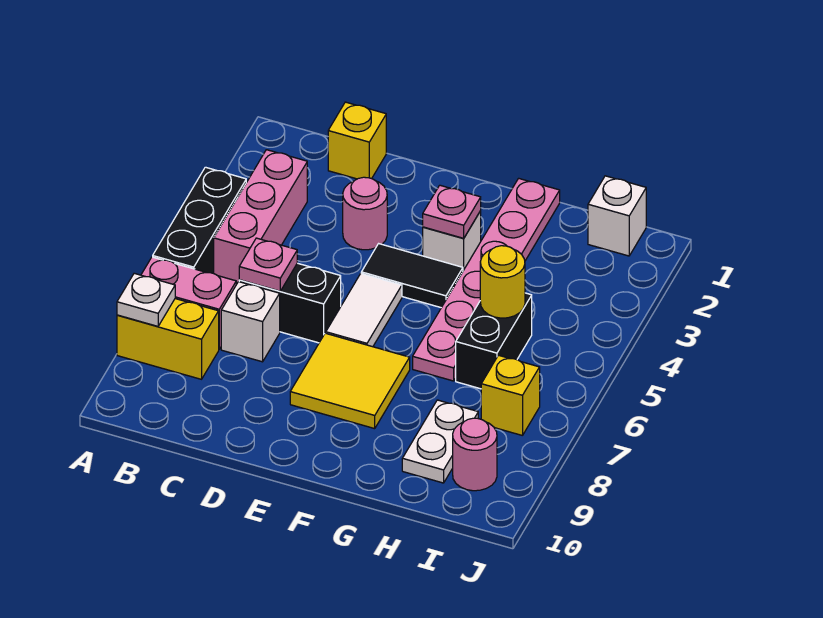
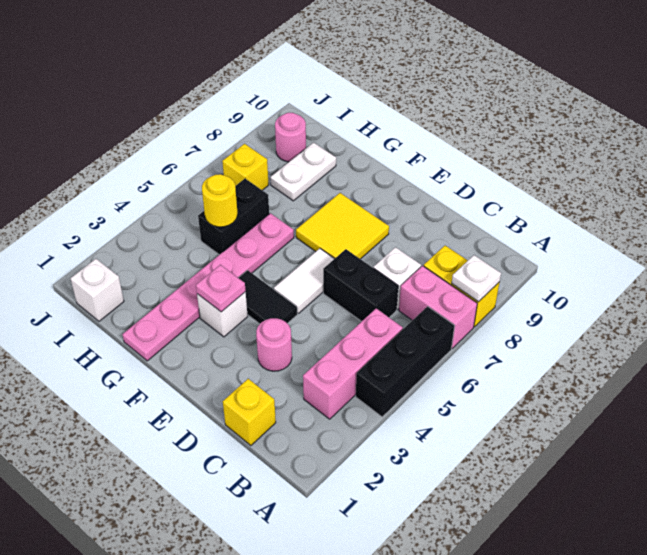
pink 1x1 plate [239,238,297,291] -> none

